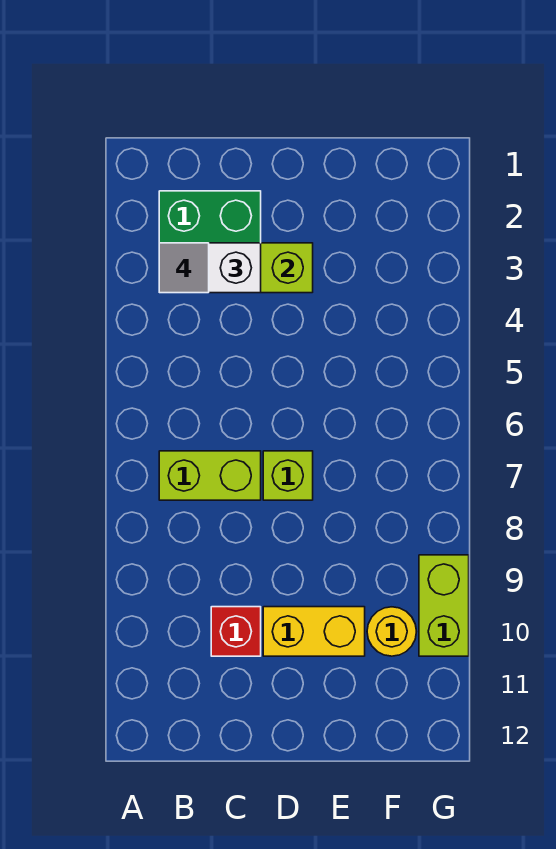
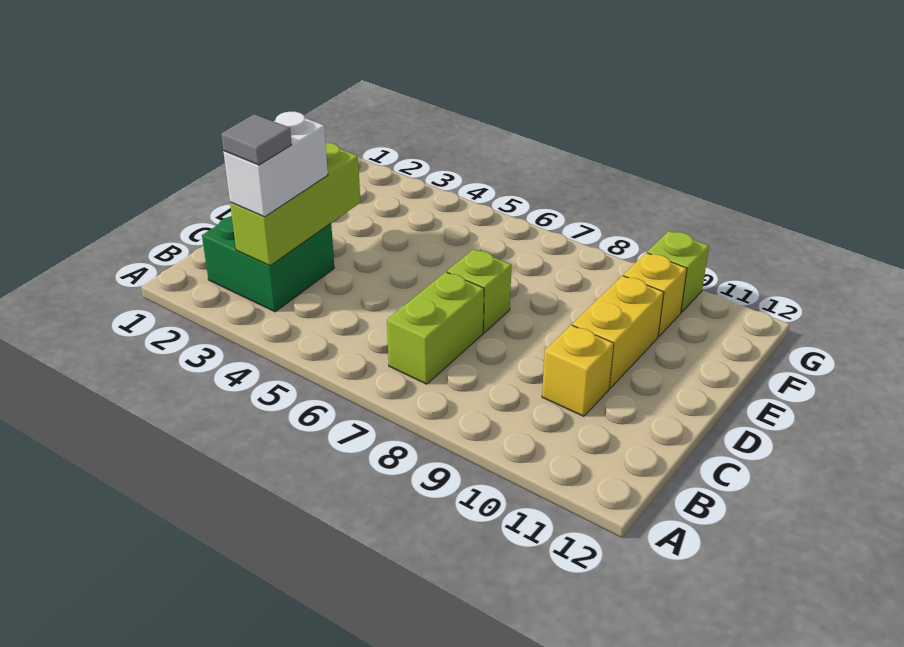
red 1x1 brick [211,607,261,656] -> yellow 1x1 brick [542,325,614,416]
yellow 1x1 round brick [367,607,417,656] -> yellow 1x1 brick [623,253,687,337]
lime 1x2 brick [419,555,469,656] -> lime 1x1 brick [647,231,709,312]

